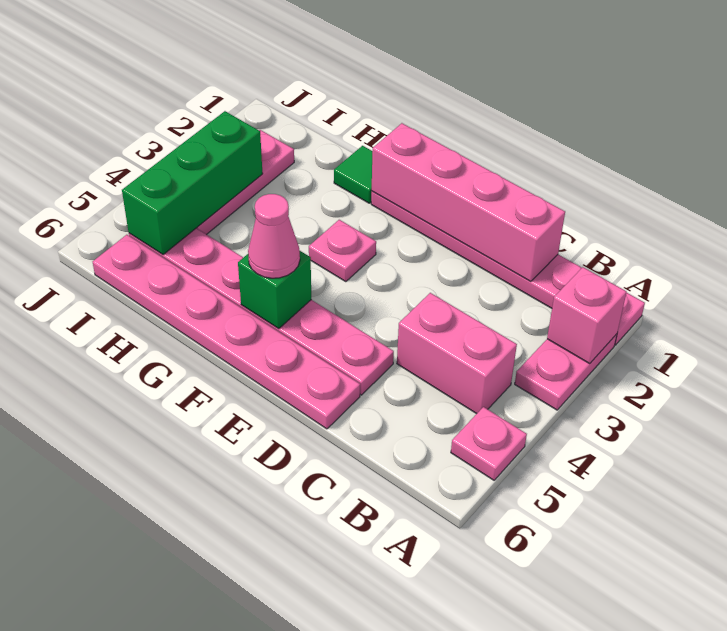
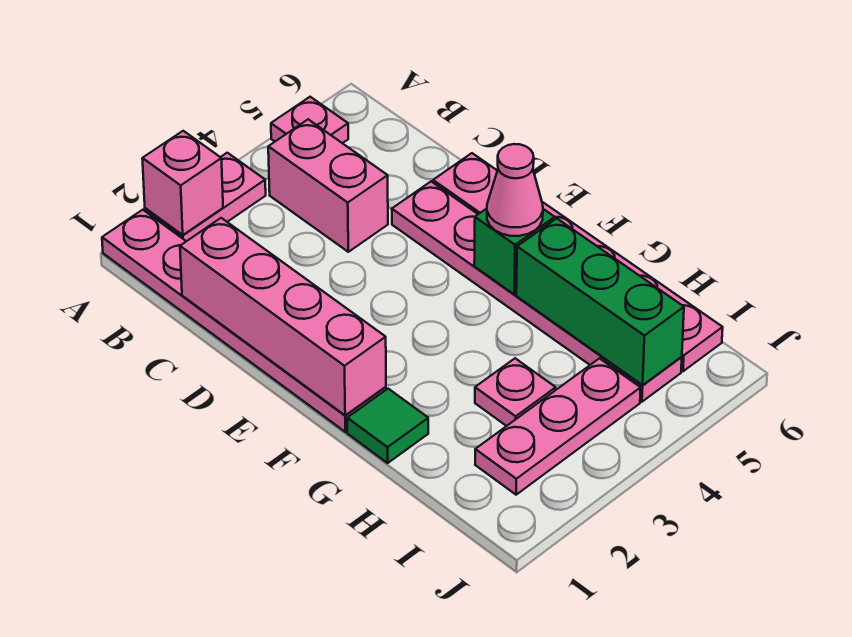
pink 1x1 plate [309,220,376,282] -> pink 1x1 plate moved to [475,358,556,426]
green 1x3 brick [122,111,263,255] -> green 1x3 brick turned to [516,218,684,385]

